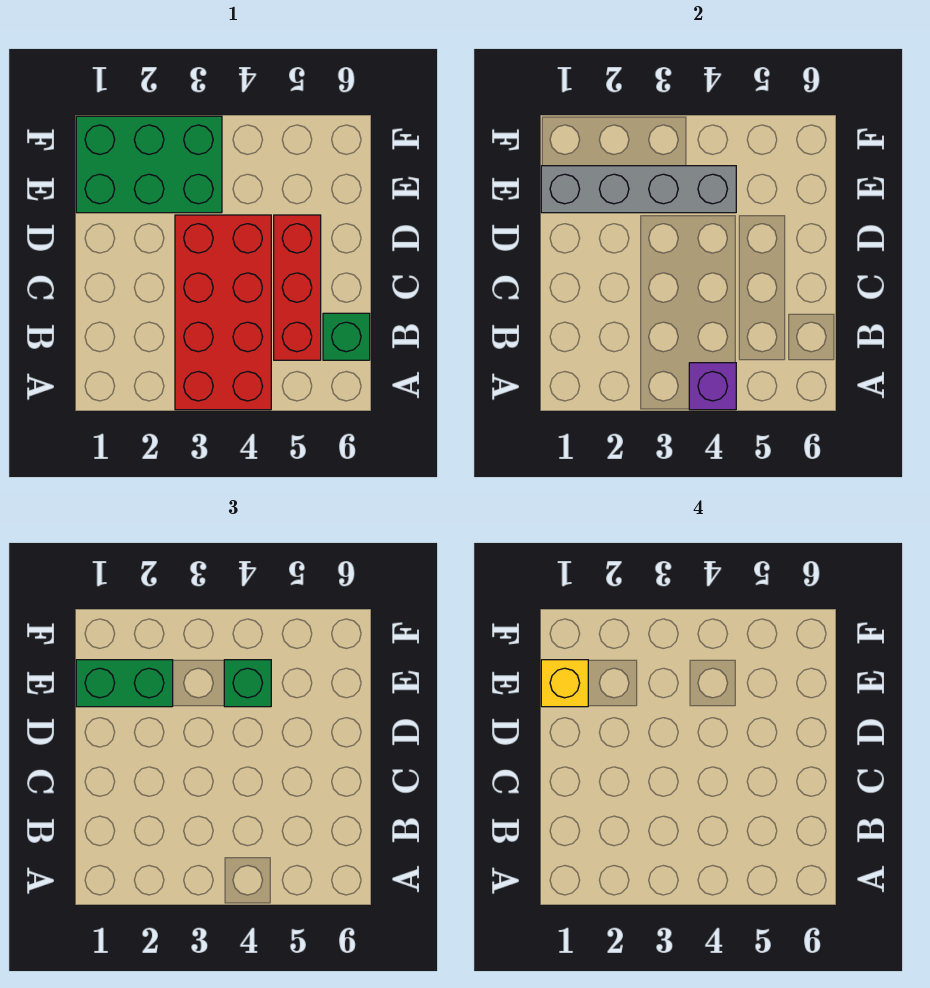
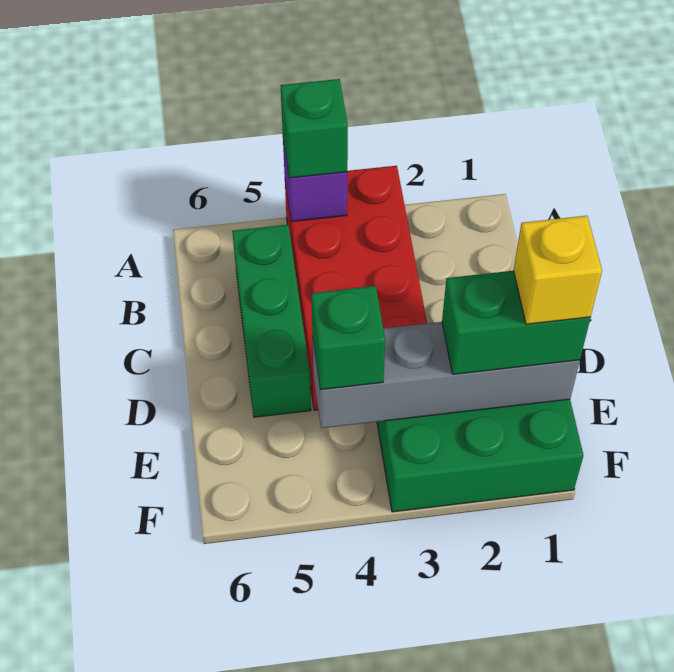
red 1x3 brick [274,215,321,360] -> green 1x3 brick [232,225,311,417]
green 1x1 brick [323,313,370,360] -> green 1x1 brick moved to [280,79,348,178]

